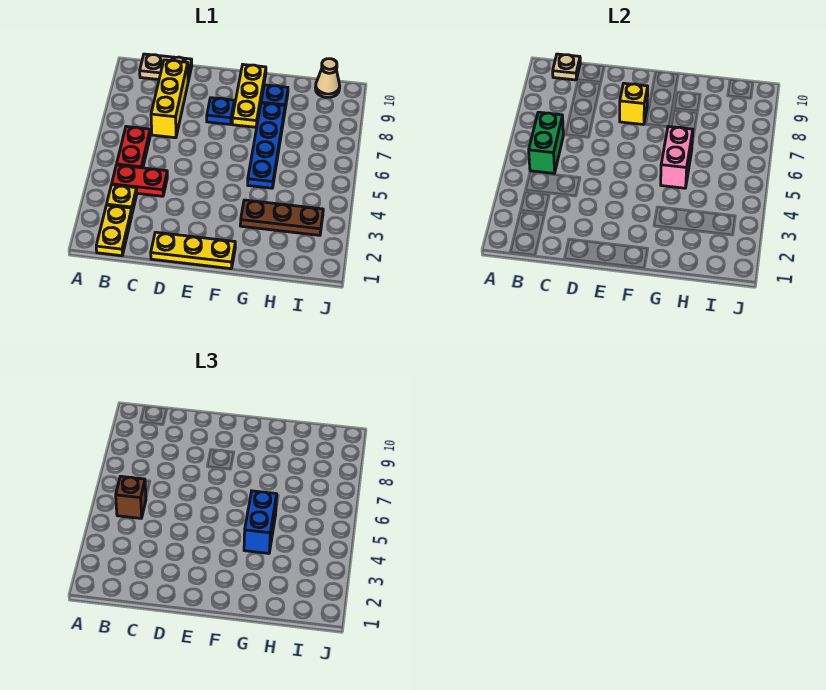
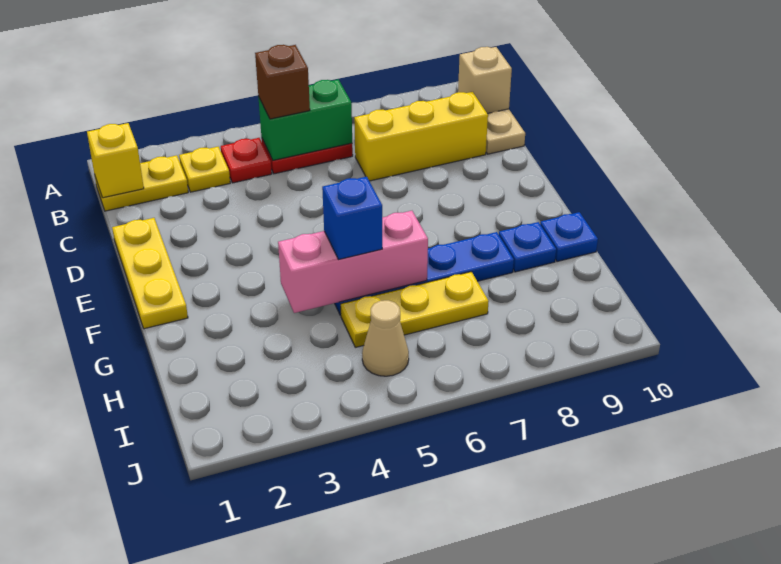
red 1x2 plate [112,165,167,196] -> red 1x1 plate [221,138,272,183]
tan 1x1 plate [553,54,580,80] -> tan 1x1 brick [458,47,512,114]
blue 1x1 plate [207,98,234,125] -> blue 1x1 plate moved to [540,212,598,262]
yellow 1x1 brick [620,83,648,125] -> yellow 1x1 brick moved to [87,123,144,198]
yellow 1x3 plate [232,65,266,127] -> yellow 1x3 plate moved to [341,272,489,347]
brown 1x3 plate [240,200,323,235] -> none
blue 1x2 brick [244,491,277,553] -> blue 1x1 brick [322,177,382,260]
pink 1x2 brick [661,126,693,188] -> pink 1x3 brick [278,211,428,313]
tan 1x1 cone [316,59,340,97] -> tan 1x1 cone moved to [362,300,409,376]

